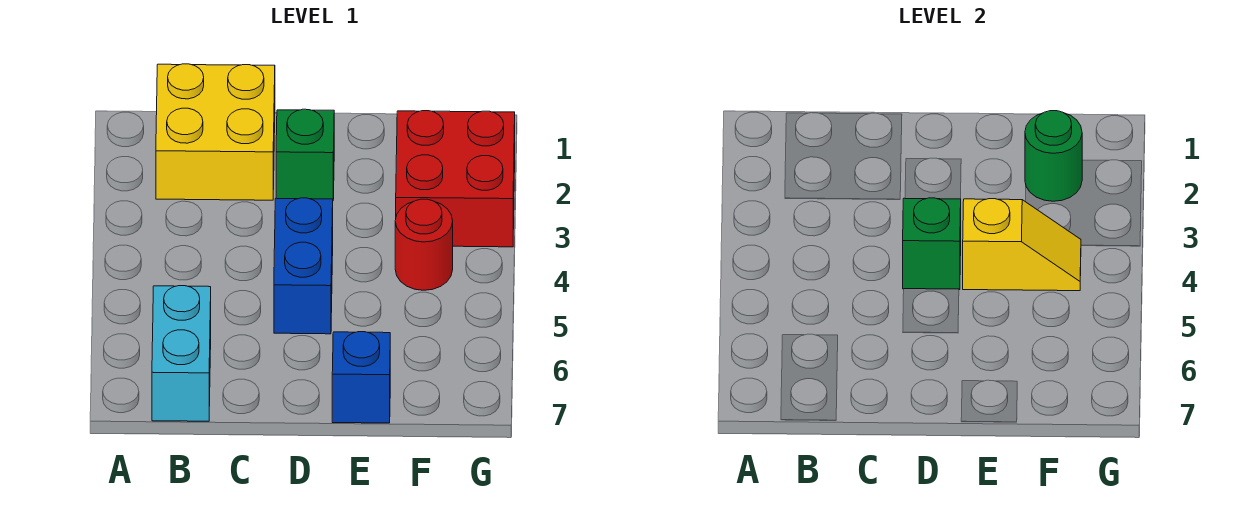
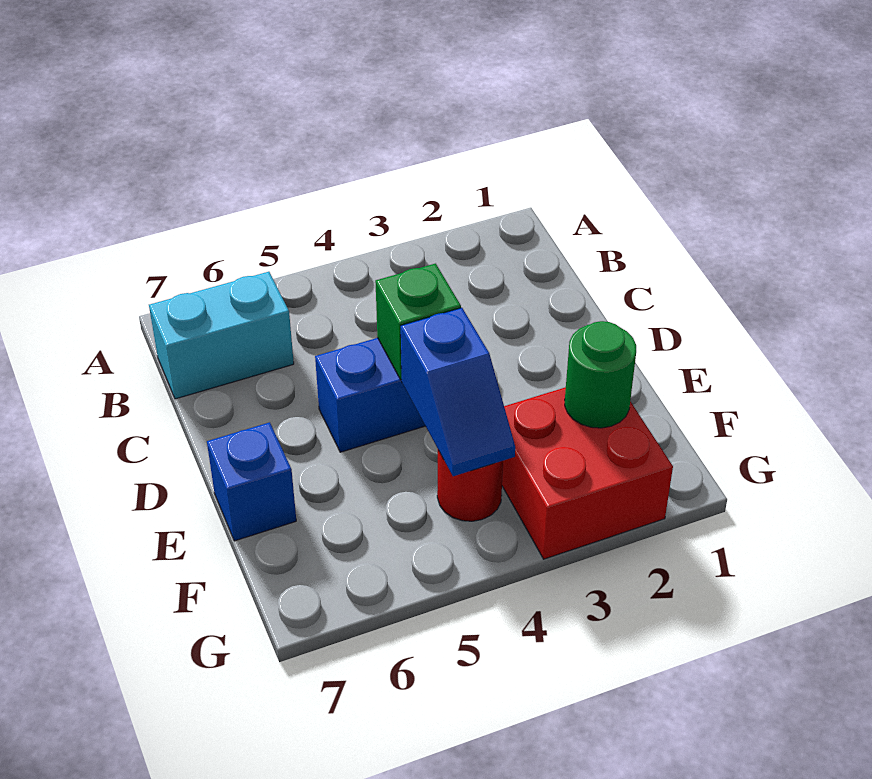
yellow 2x2 brick [156,64,275,200] -> none
green 1x1 brick [276,109,334,199] -> none
yellow 1x2 slope [963,199,1081,291] -> blue 1x2 slope [401,308,515,476]

